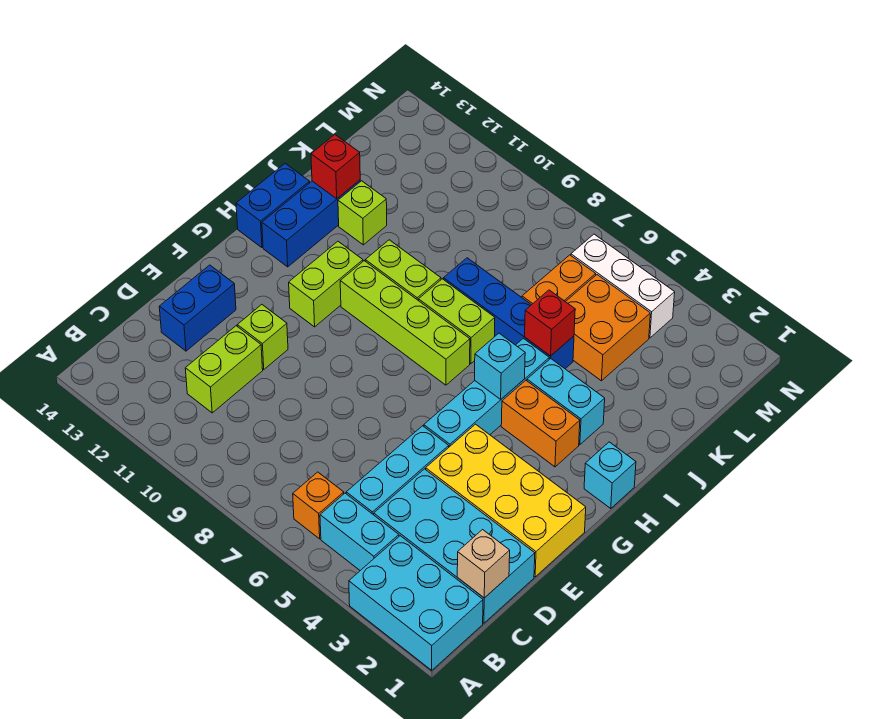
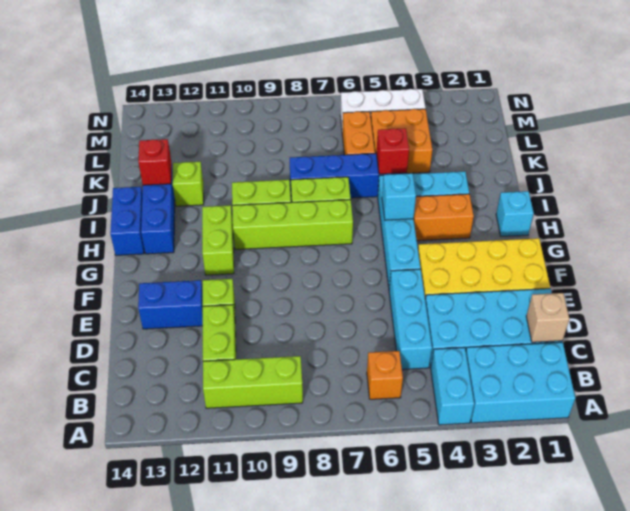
cyan 1x2 brick [320,493,399,570] -> cyan 1x2 brick turned to [431,347,474,425]
none -> lime 1x3 brick [203,356,303,408]
blue 1x2 brick [159,265,236,351] -> blue 1x2 brick turned to [138,280,203,329]

